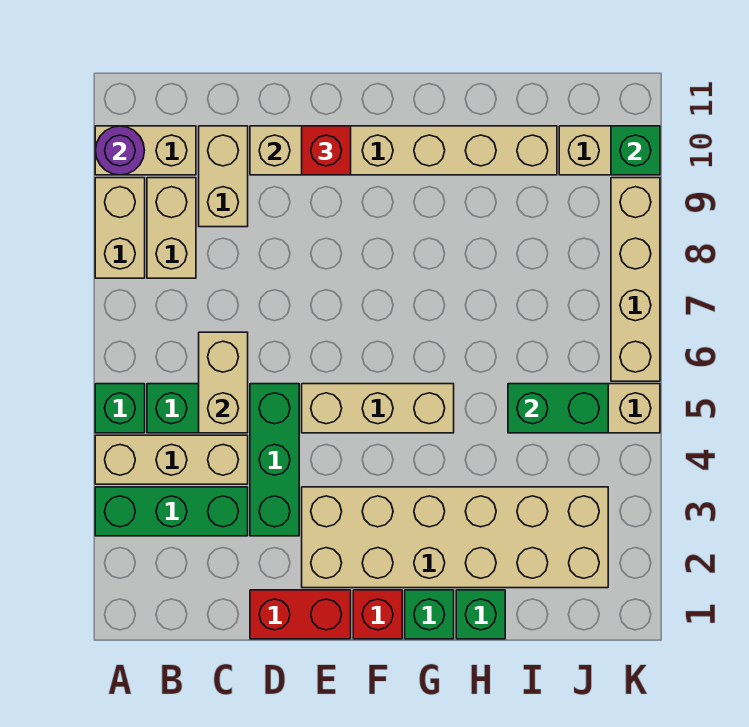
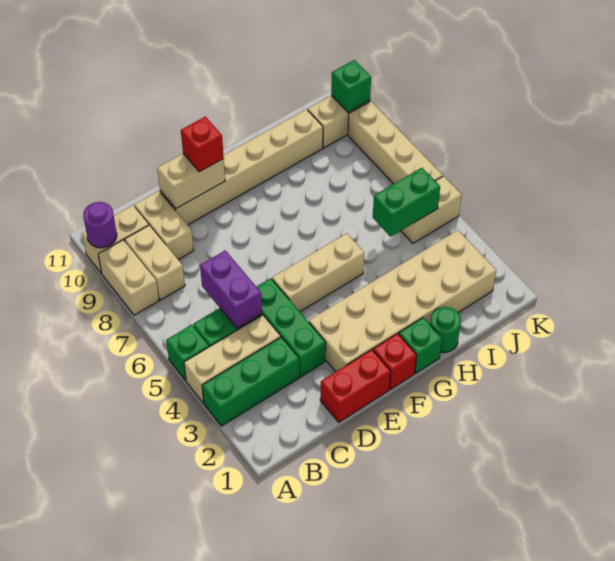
tan 1x2 brick [199,332,248,433] -> purple 1x2 brick [200,250,262,328]
green 1x1 brick [456,590,505,639] -> green 1x1 round brick [430,307,461,353]

